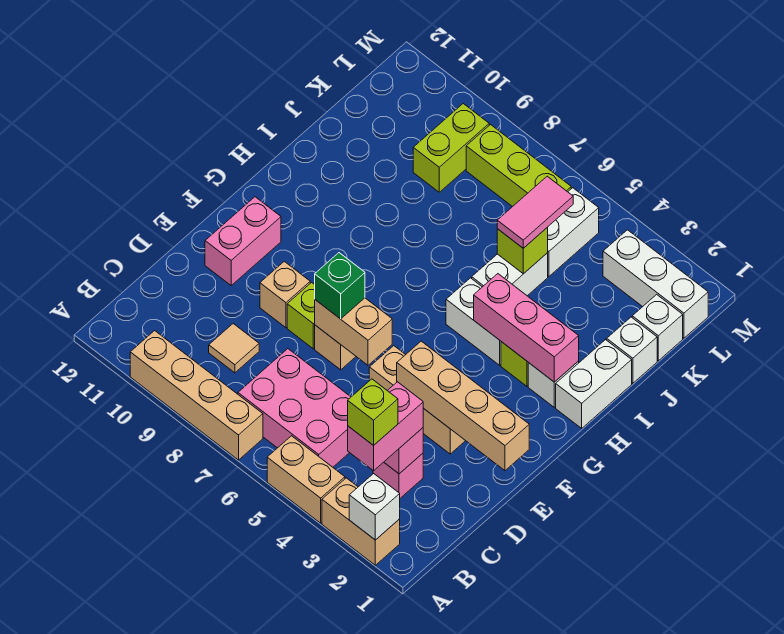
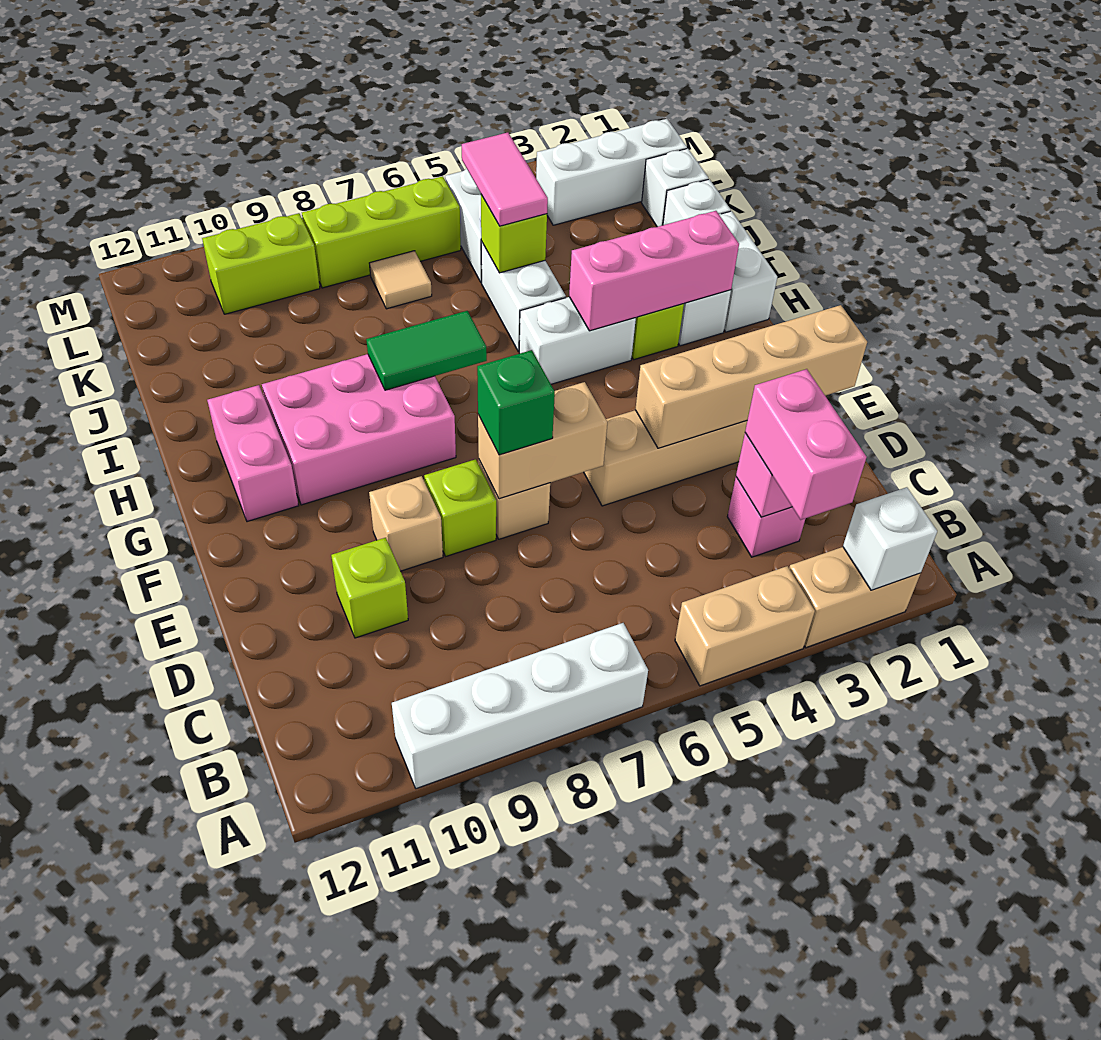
tan 1x4 brick [130,331,263,460] -> white 1x4 brick [392,623,648,789]
lime 1x1 brick [348,379,398,445] -> lime 1x1 brick moved to [331,538,408,638]
pink 2x3 brick [238,349,351,467] -> pink 2x3 brick moved to [262,354,456,505]
tan 1x1 tile [209,324,259,373] -> tan 1x1 tile moved to [369,251,432,309]
pink 1x2 brick [205,197,281,285] -> pink 1x2 brick moved to [207,385,299,522]
none -> green 1x2 tile [366,311,487,390]
lime 1x2 brick [413,104,489,192] -> lime 1x2 brick turned to [202,213,320,314]

